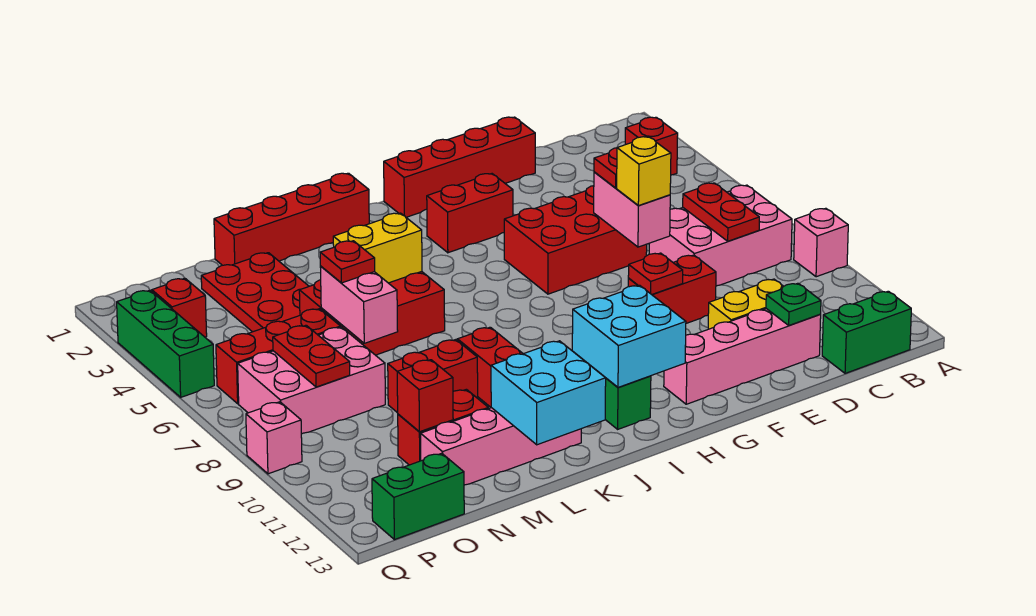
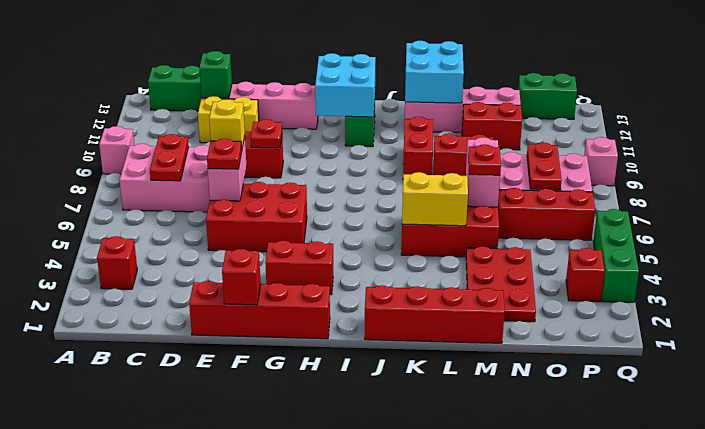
green 1x1 plate [766,283,821,325] -> green 1x1 brick [199,51,232,98]
red 1x1 brick [397,360,453,432] -> red 1x1 brick moved to [222,249,261,305]

